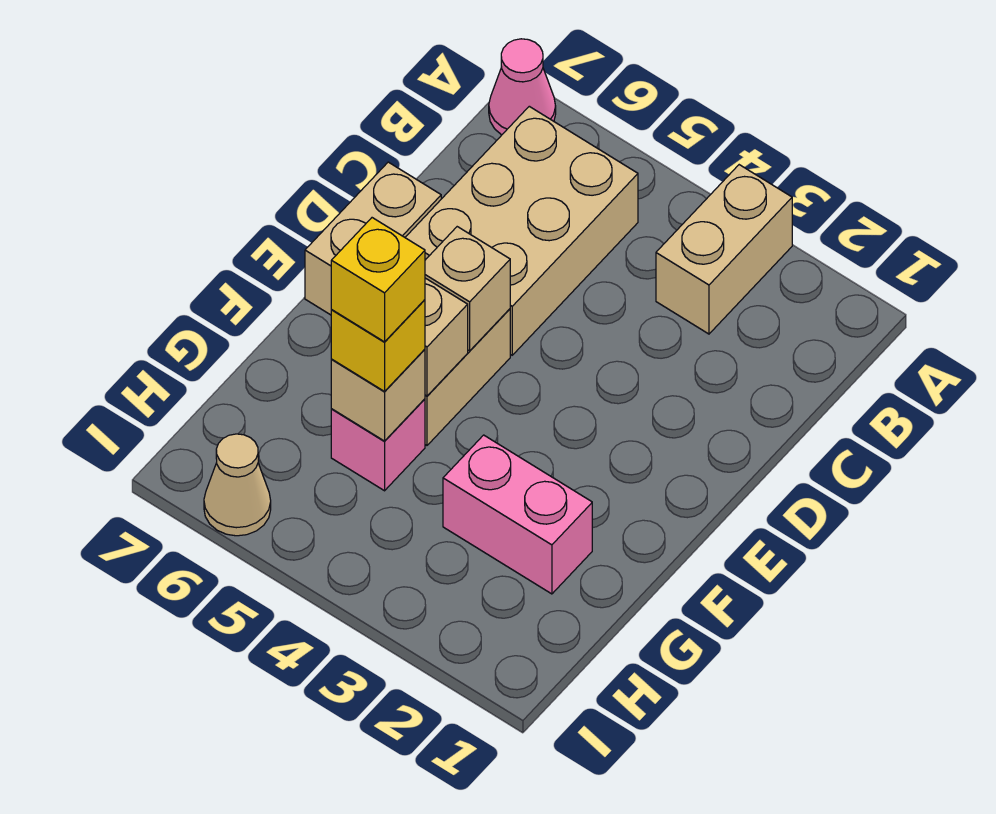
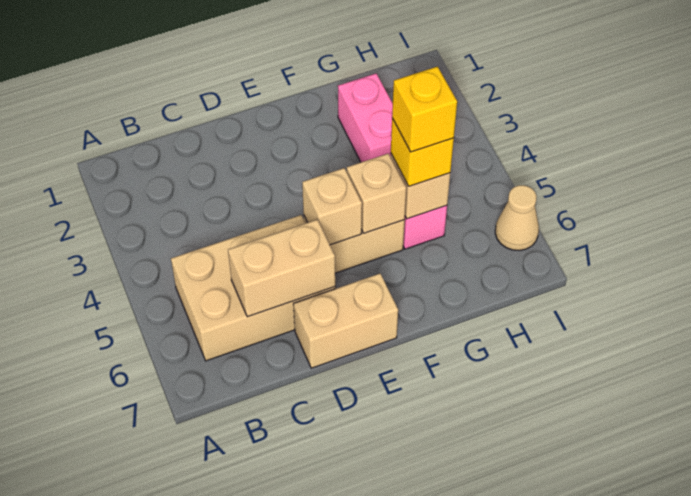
tan 1x2 brick [656,165,792,334] -> tan 1x2 brick moved to [228,220,335,317]
pink 1x1 cone [489,39,556,135] -> none

